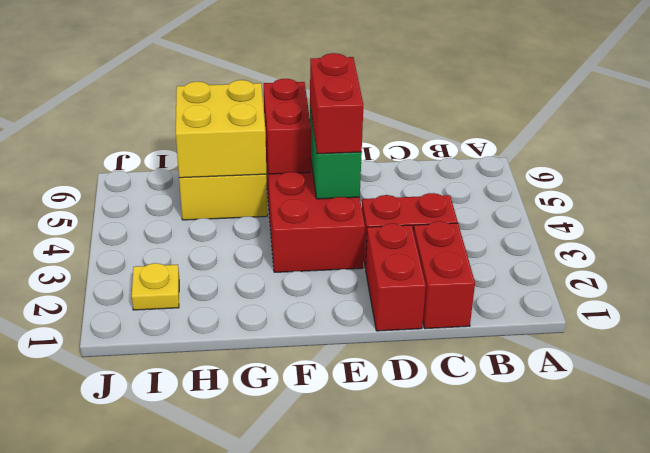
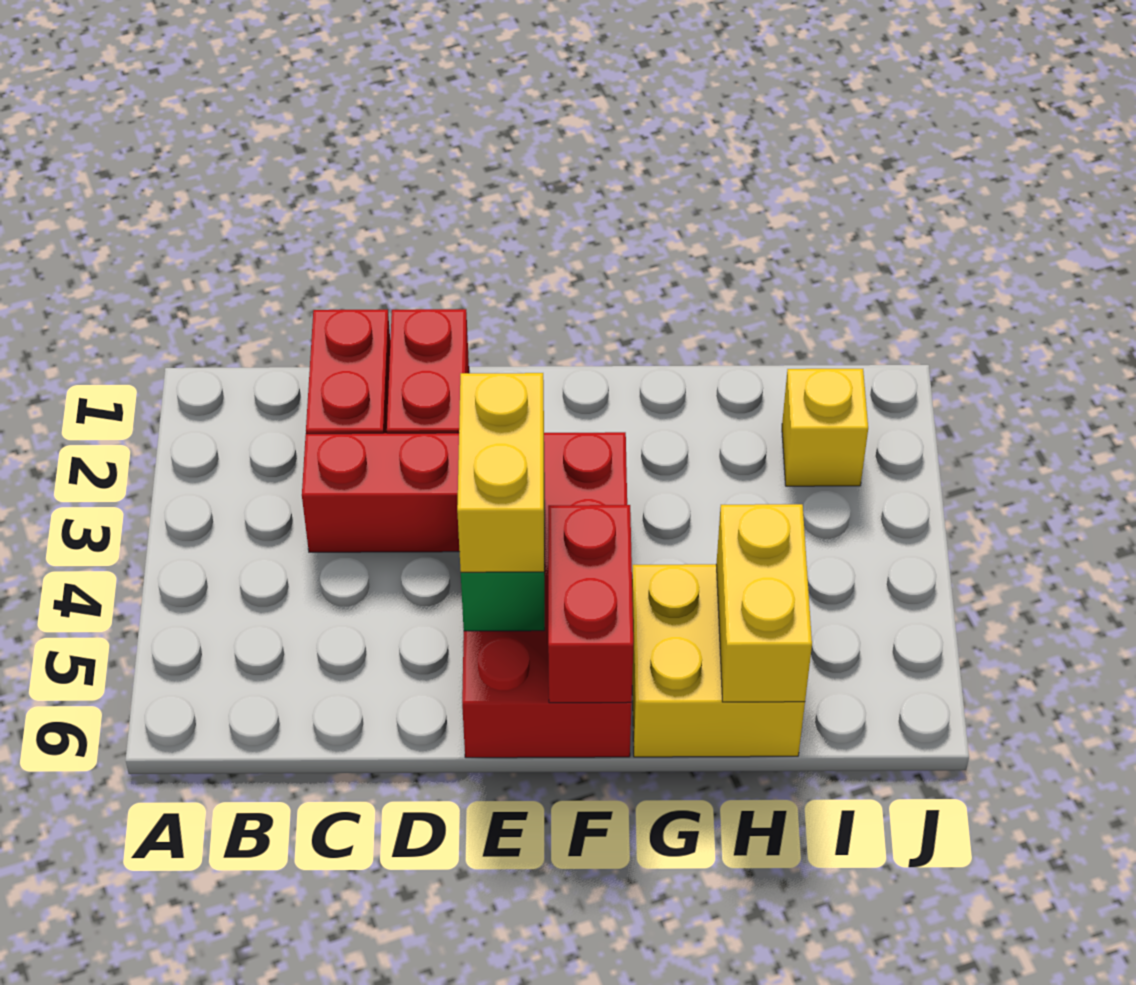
red 1x2 brick [310,53,363,154] -> yellow 1x2 brick [457,373,544,572]
yellow 2x2 brick [176,80,266,178] -> yellow 1x2 brick [716,504,812,702]
yellow 1x1 plate [132,263,179,310] -> yellow 1x1 brick [782,369,868,486]

